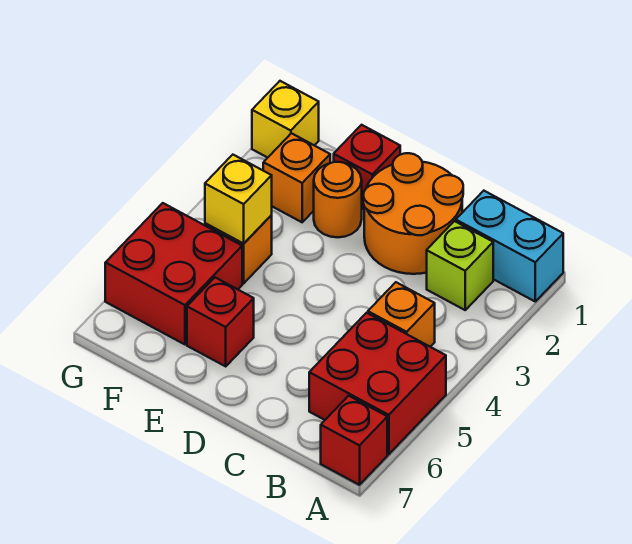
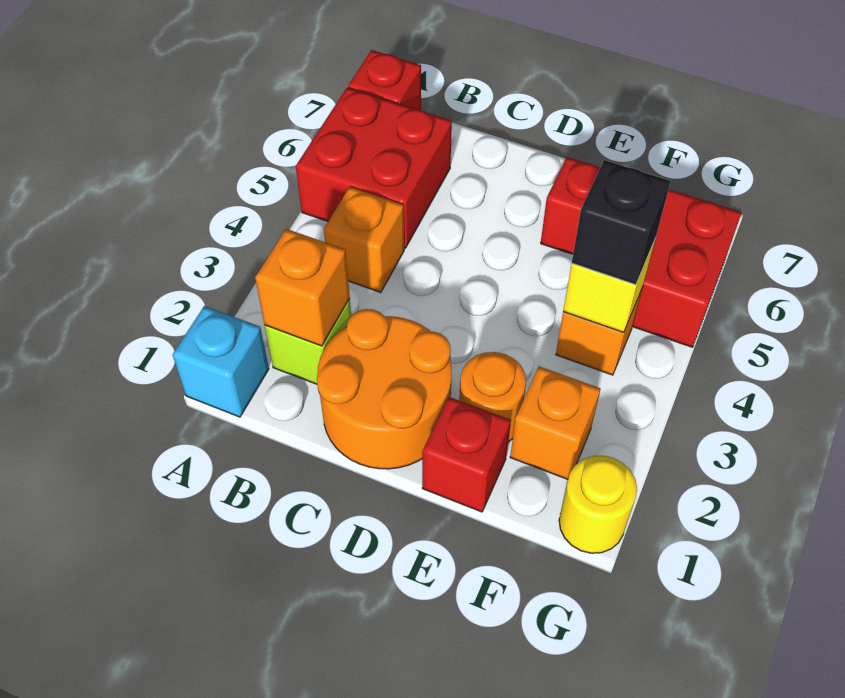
cyan 1x2 brick [456,191,563,301] -> cyan 1x1 brick [173,306,269,417]
none -> orange 1x1 brick [255,229,350,346]
none -> black 1x1 brick [572,160,671,285]
yellow 1x1 brick [252,81,319,158] -> yellow 1x1 round brick [559,456,637,553]

